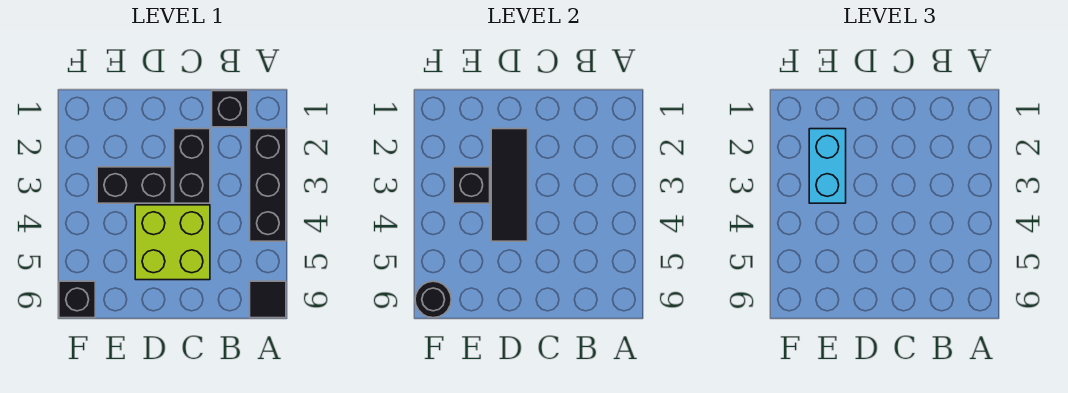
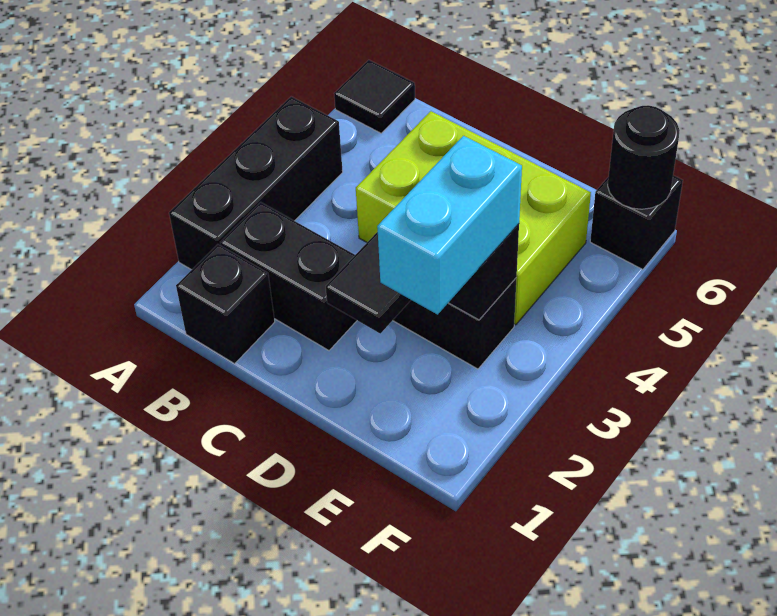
black 1x2 brick [174,129,210,203] -> black 1x2 brick turned to [220,202,357,350]
lime 2x2 brick [135,205,210,280] -> lime 2x3 brick [356,111,591,325]

